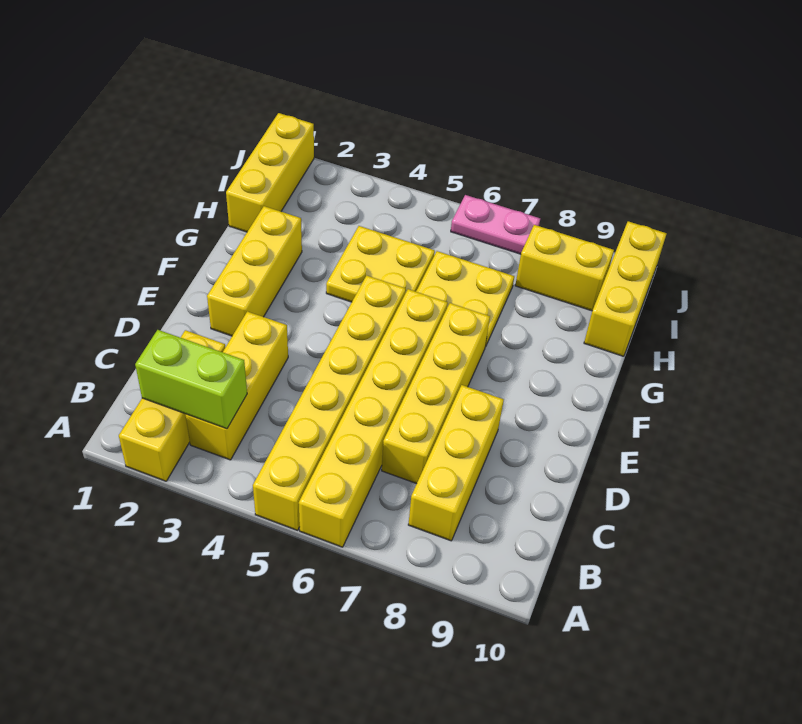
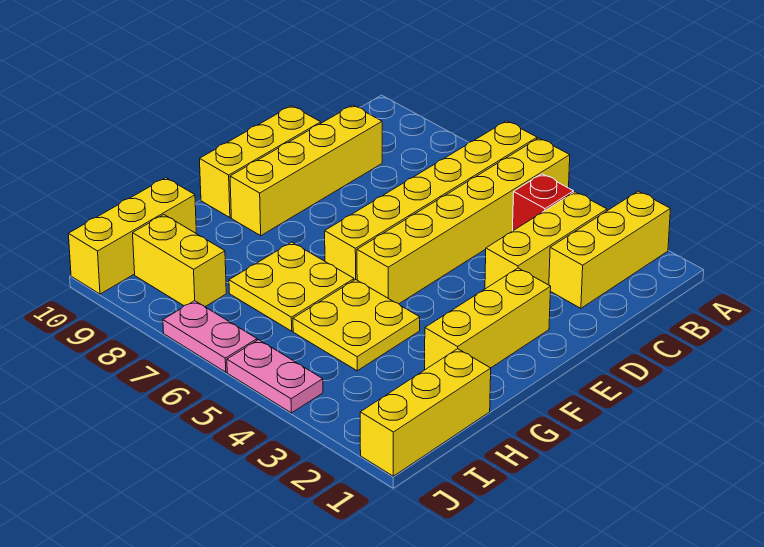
lime 1x2 brick [135,330,247,429] -> none
none -> red 1x1 brick [513,174,573,231]
yellow 1x3 brick [408,385,504,541] -> yellow 1x3 brick moved to [200,106,321,218]
yellow 1x4 brick [382,303,490,484] -> yellow 1x4 brick moved to [230,105,382,236]
none -> pink 1x2 plate [227,340,323,413]

